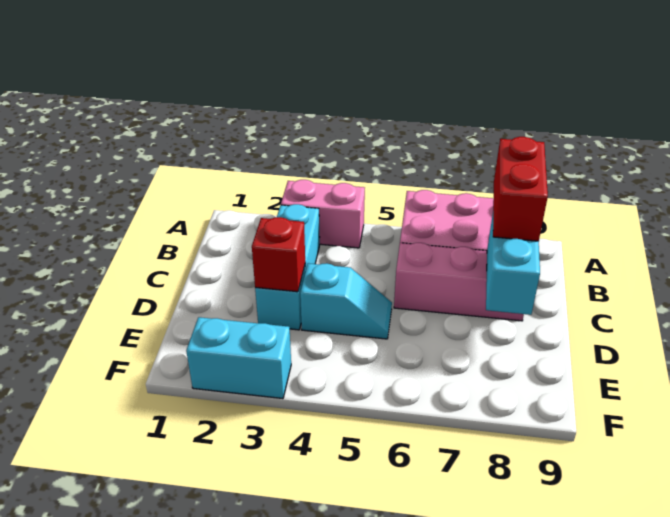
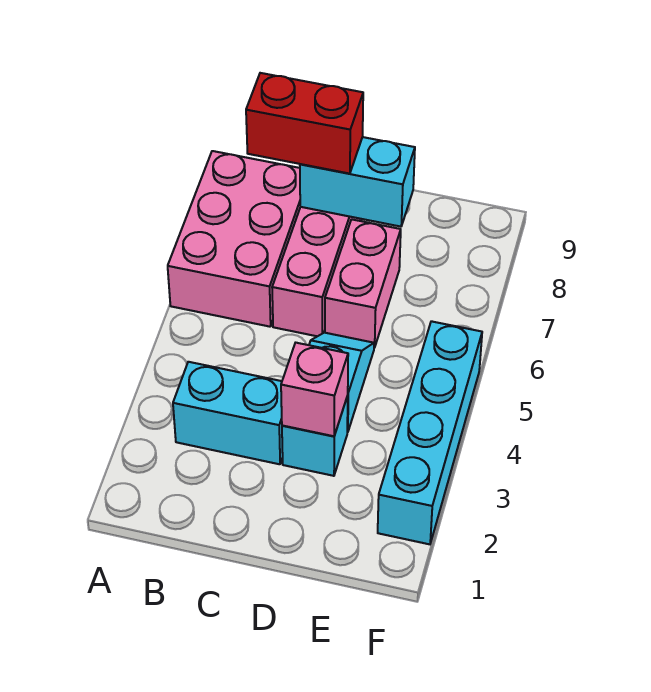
pink 1x2 brick [281,180,365,248] -> pink 1x2 brick moved to [325,219,401,348]
red 1x1 brick [252,217,305,292] -> pink 1x1 brick [281,343,348,436]
cyan 1x2 brick [186,317,291,399] -> cyan 1x4 brick [378,321,482,544]

